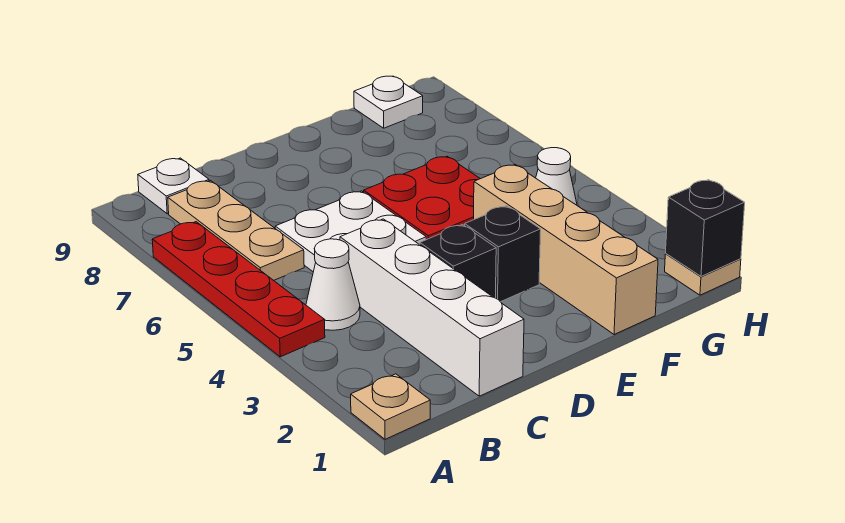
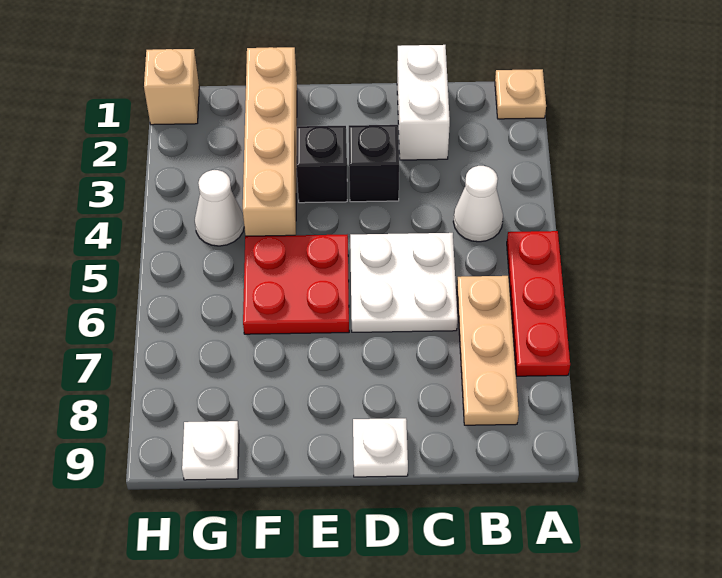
red 1x4 plate [152,222,325,357] -> red 1x3 plate [507,231,570,376]
white 1x1 plate [138,158,209,214] -> white 1x1 plate moved to [353,418,408,477]
white 1x4 brick [340,219,524,396] -> white 1x2 brick [397,45,450,160]
tan 1x1 plate [665,254,741,295] -> tan 1x1 brick [144,49,199,125]
black 1x1 brick [666,180,745,276] -> none

